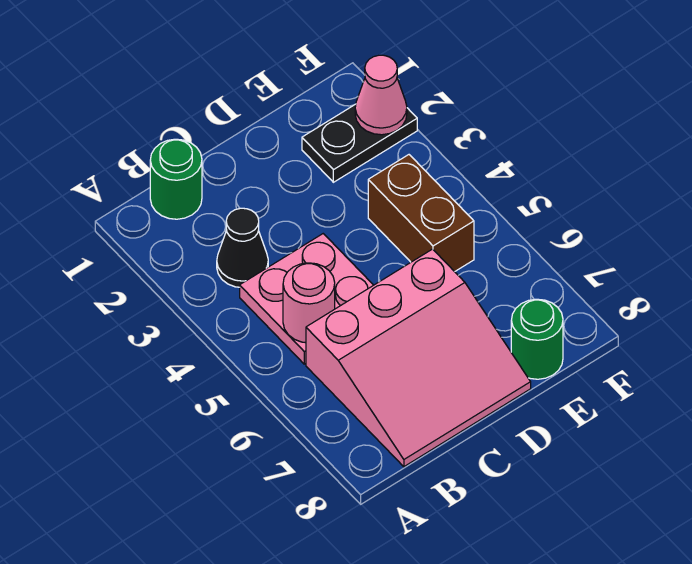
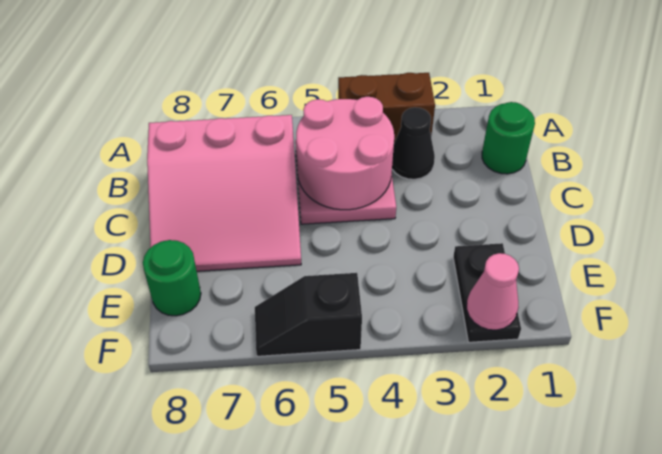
pink 1x1 round brick [283,263,335,343] -> pink 2x2 round brick [296,97,394,210]
pink 3x3 slope [306,249,531,467] -> pink 3x3 slope turned to [147,115,301,271]
brown 1x2 brick [368,155,474,272] -> brown 1x2 brick moved to [338,73,435,143]
none -> black 1x2 slope [255,273,362,356]

